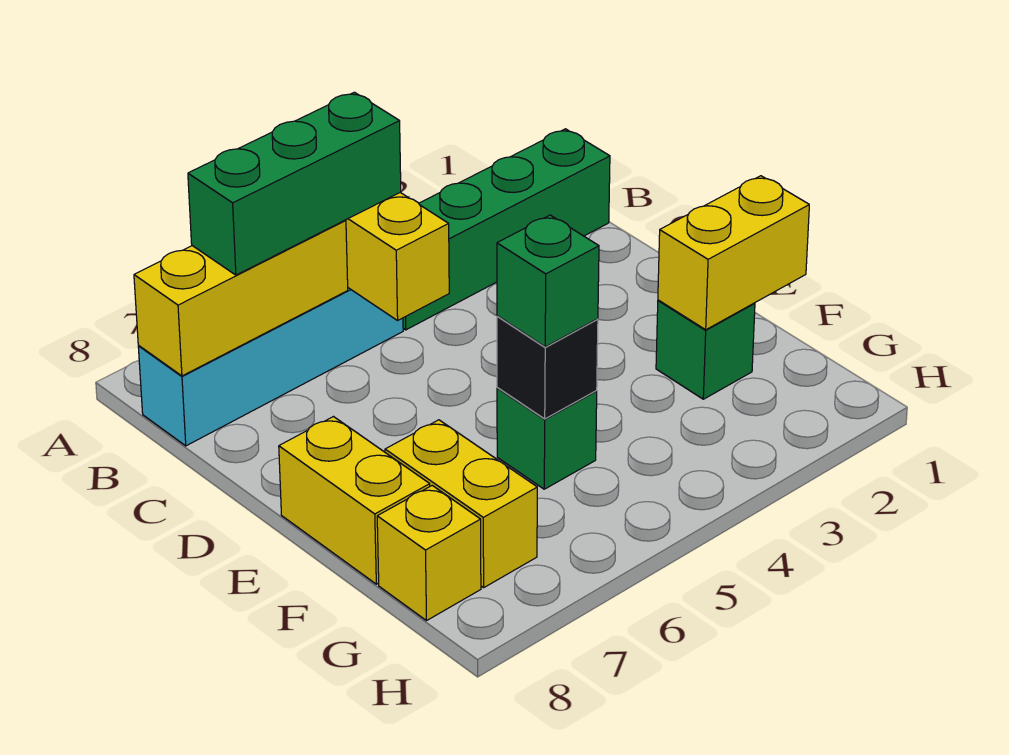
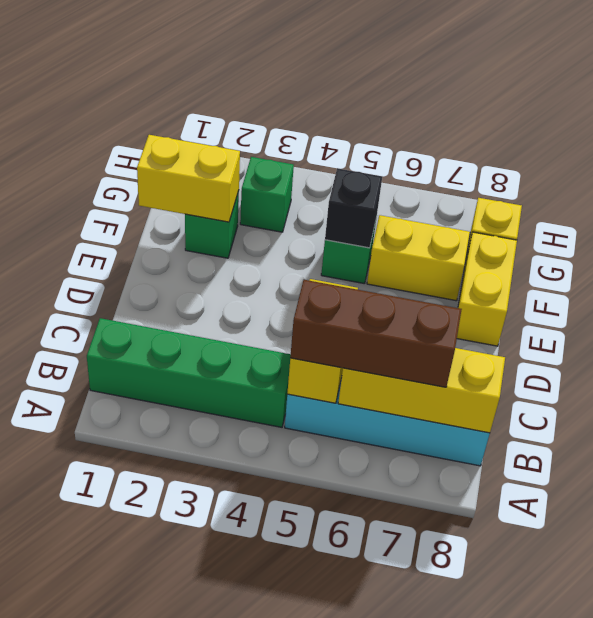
green 1x3 brick [188,92,401,275] -> brown 1x3 brick [290,280,462,387]
green 1x1 brick [497,215,599,347] -> green 1x1 brick moved to [240,157,294,232]
yellow 1x2 brick [385,420,537,588] -> yellow 1x2 brick turned to [367,215,470,301]

